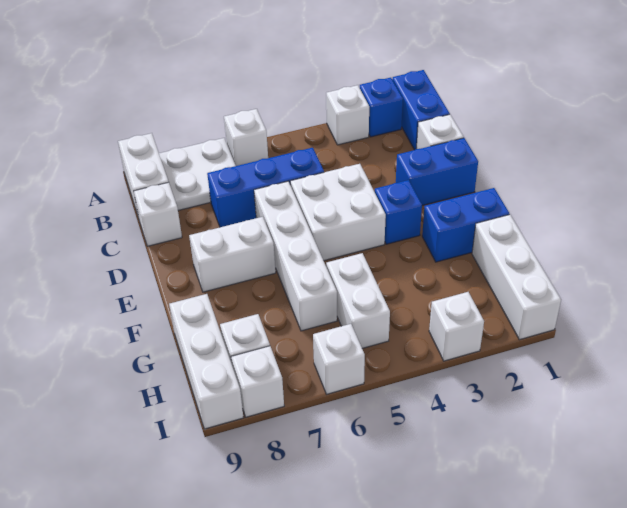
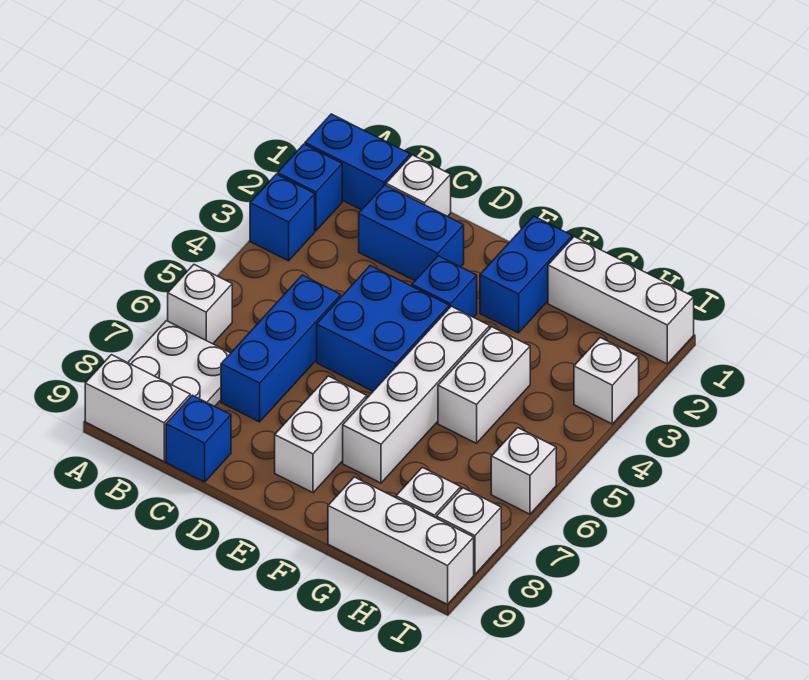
white 1x1 brick [326,85,369,145] -> blue 1x1 brick [250,174,315,261]
white 1x1 brick [134,182,182,246] -> blue 1x1 brick [166,395,231,482]
blue 1x2 brick [396,138,478,205] -> blue 1x2 brick turned to [359,185,464,281]
white 2x2 brick [290,164,386,261] -> blue 2x2 brick [317,265,449,391]
white 1x4 brick [254,181,337,331] -> white 1x4 brick turned to [343,306,490,483]
white 1x2 brick [326,253,390,348] -> white 1x2 brick turned to [438,327,530,443]

